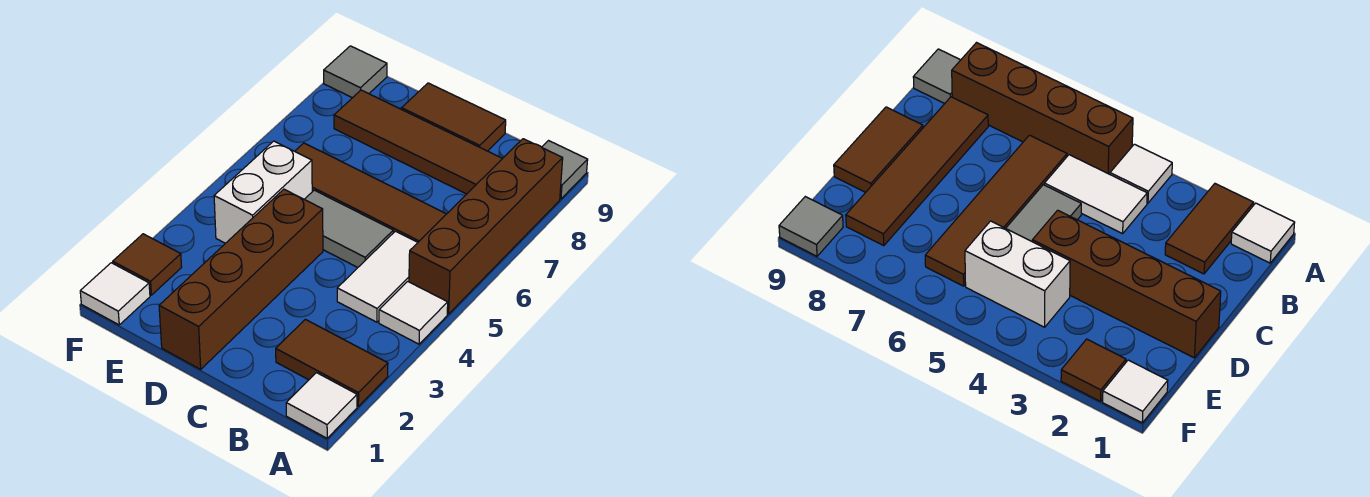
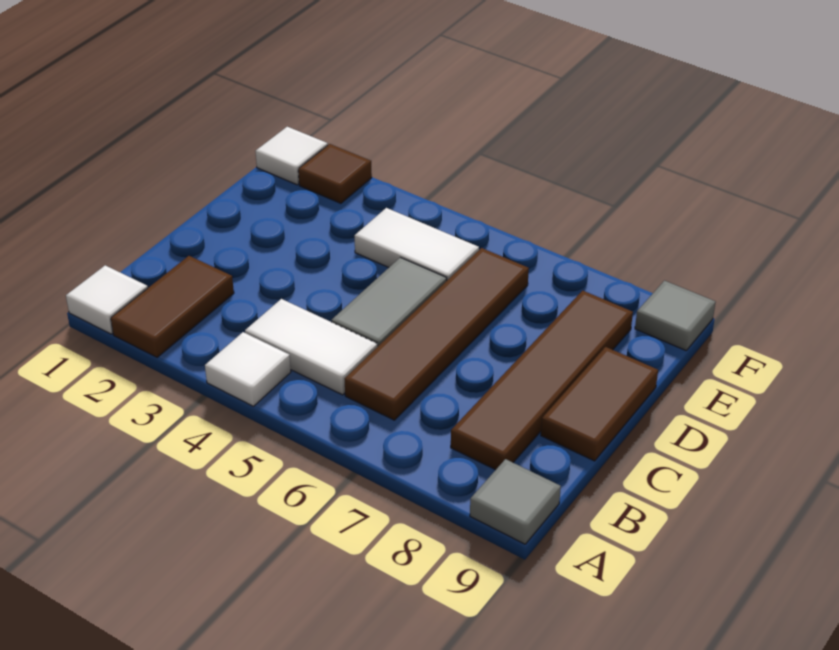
brown 1x4 brick [409,139,563,314] -> none
brown 1x4 brick [159,189,323,369] -> none
white 1x2 brick [214,141,312,243] -> white 1x2 tile [354,208,479,280]

